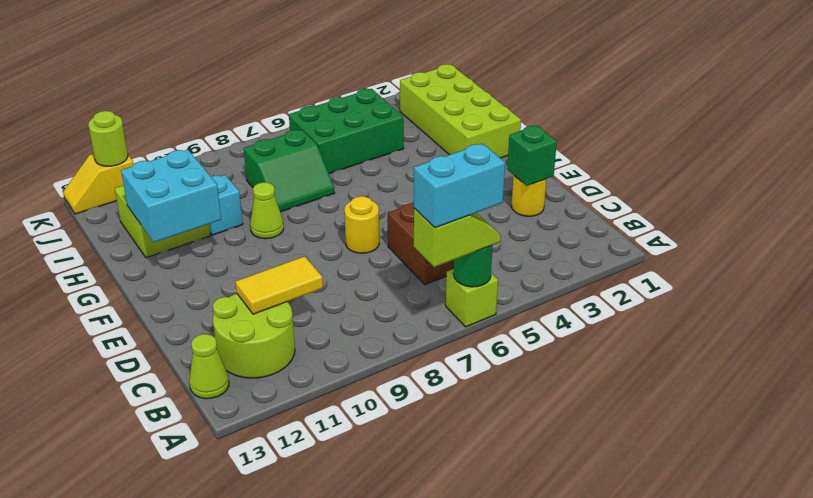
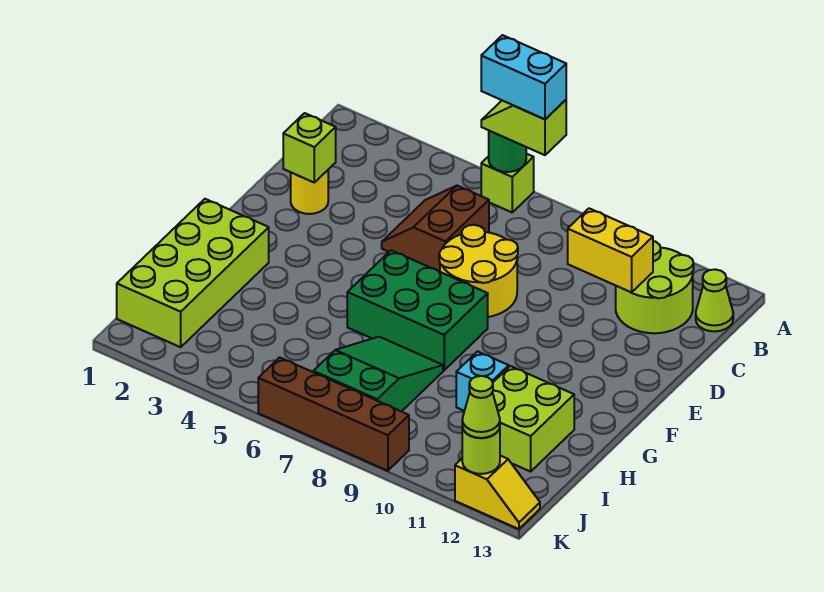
yellow 1x2 tile [236,256,323,314] -> yellow 1x2 brick [568,208,653,292]
green 1x1 brick [507,126,557,186] -> lime 1x1 brick [283,113,336,182]
yellow 1x1 round brick [344,196,379,253] -> yellow 2x2 round brick [439,225,518,317]
lime 1x1 cone [250,182,284,239] -> lime 1x1 cone moved to [462,376,500,438]
cyan 2x2 brick [121,150,221,242] -> none
green 2x2 slope [244,130,335,212] -> green 2x3 slope [313,337,443,412]
green 2x3 brick [289,89,404,174] -> green 2x3 brick moved to [347,250,488,370]
none -> brown 1x4 brick [258,357,409,471]

